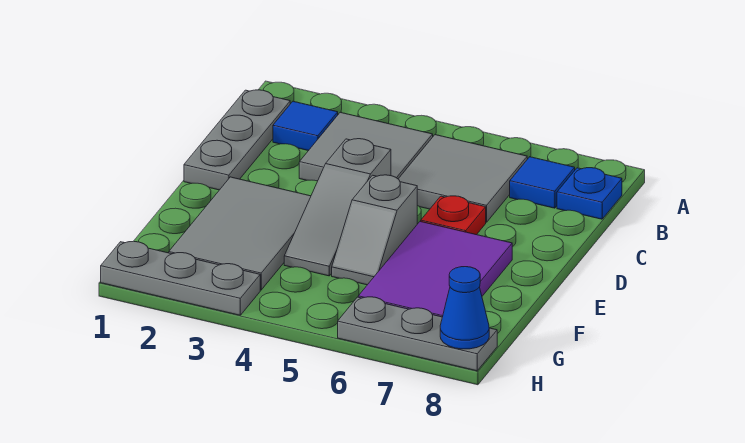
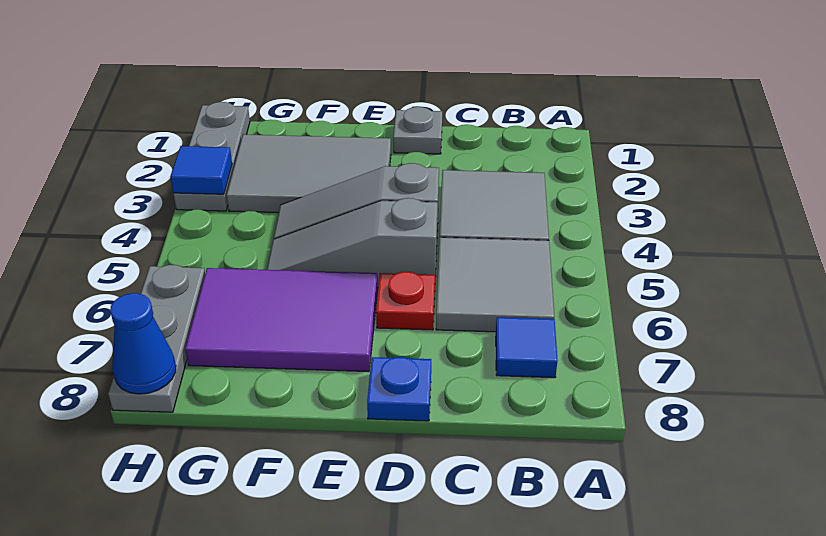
grey 1x3 plate [184,90,290,190] -> grey 1x1 plate [393,107,442,154]
blue 1x1 tile [273,101,338,151] -> blue 1x1 tile moved to [170,146,232,194]
blue 1x1 plate [557,168,622,219] -> blue 1x1 plate moved to [367,357,431,421]
grey 1x2 slope [332,175,417,285] -> grey 1x3 slope [267,198,437,287]

